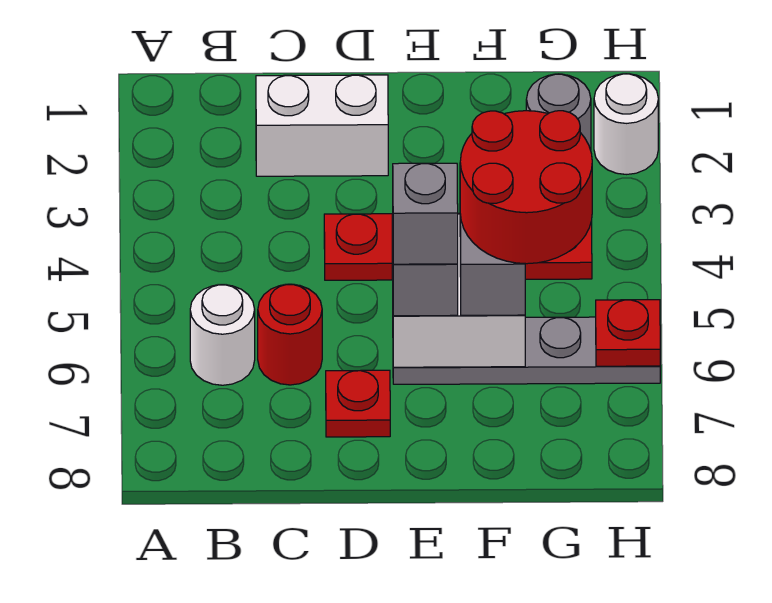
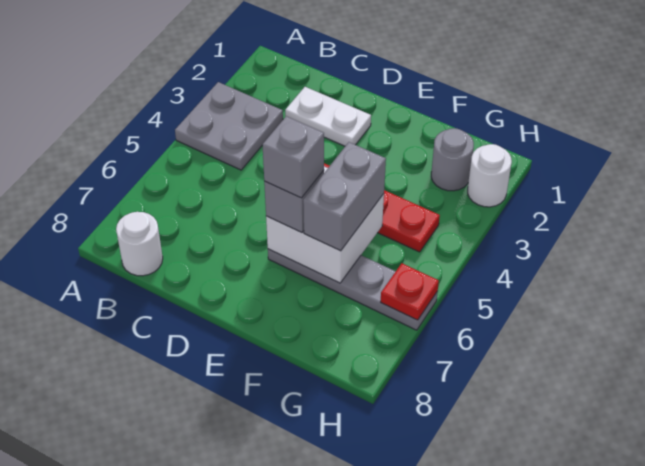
none -> grey 2x2 plate [175,82,283,170]
white 1x1 round brick [190,285,255,385] -> white 1x1 round brick moved to [116,212,163,276]
white 1x2 brick [256,75,388,176] -> white 1x2 plate [285,87,371,146]
red 1x1 round brick [258,284,322,385] -> none
red 1x1 plate [326,370,390,437] -> none
red 2x2 round brick [460,111,592,264] -> none

